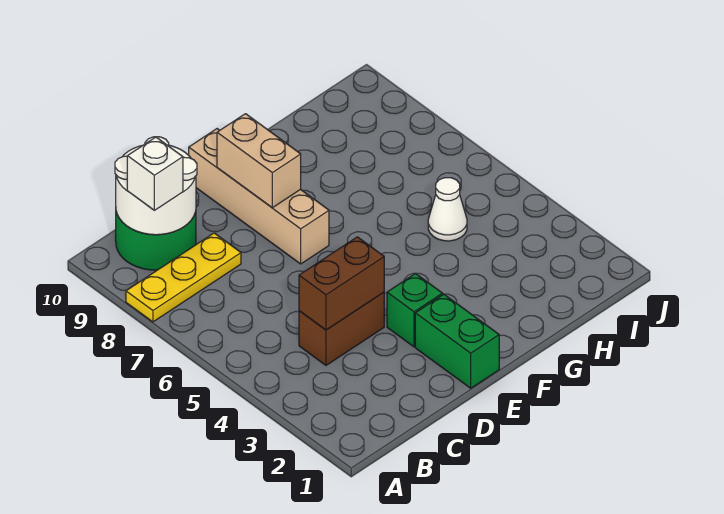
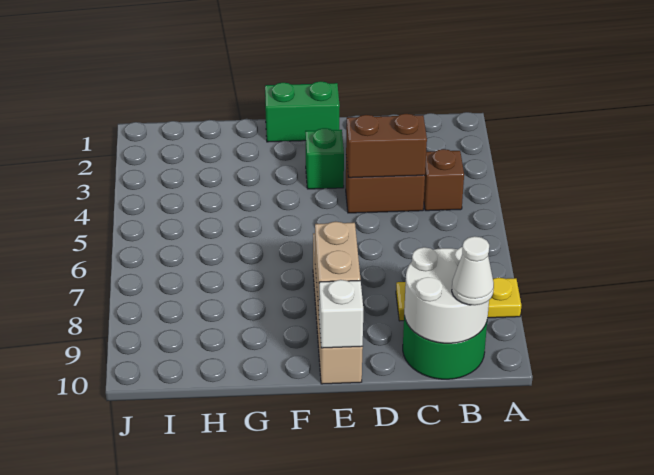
none -> brown 1x1 brick [424,149,464,211]
white 1x1 brick [127,137,183,210] -> white 1x1 brick moved to [319,280,363,348]
green 1x2 brick [415,294,499,388] -> green 1x2 brick turned to [265,81,340,142]
white 1x1 cone [428,178,467,241] -> white 1x1 cone moved to [452,236,494,305]

